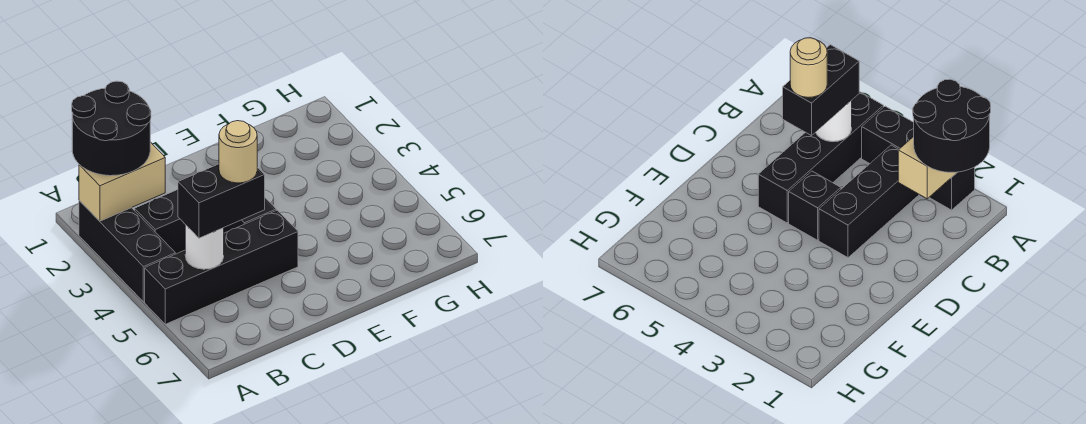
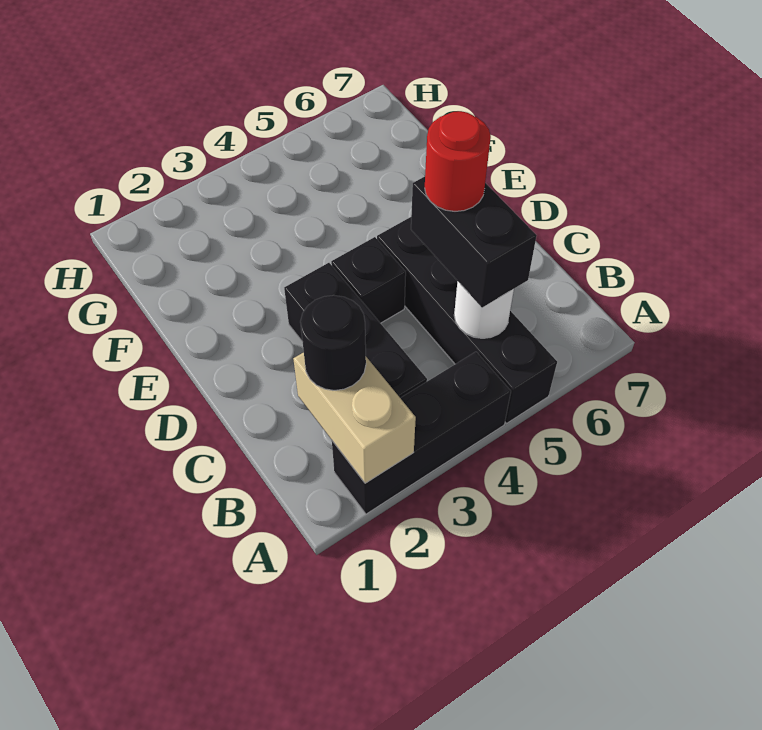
black 2x2 round brick [72,81,151,176] -> black 1x1 round brick [300,295,366,390]
tan 1x1 round brick [219,121,257,183] -> red 1x1 round brick [425,111,491,211]

